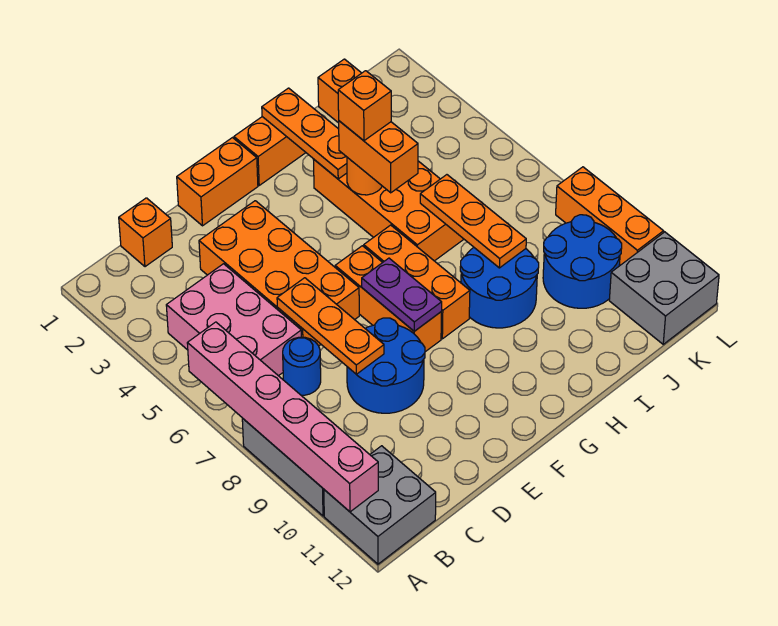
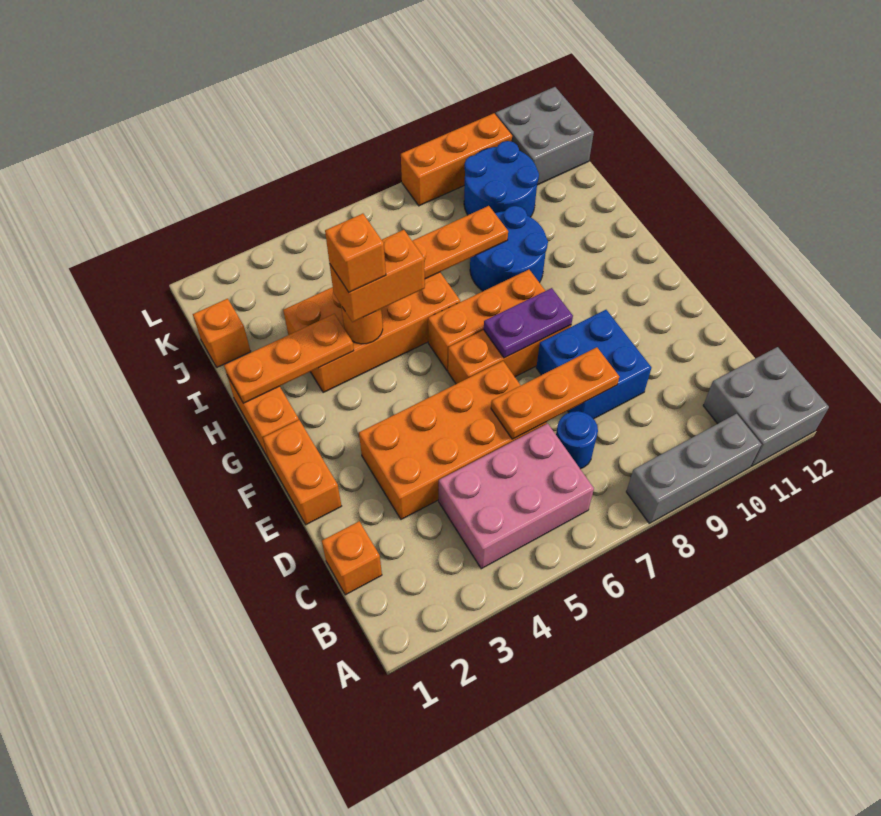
pink 1x6 brick [187,322,378,512] -> none
blue 2x2 round brick [347,318,425,413] -> blue 2x2 brick [536,310,651,419]

